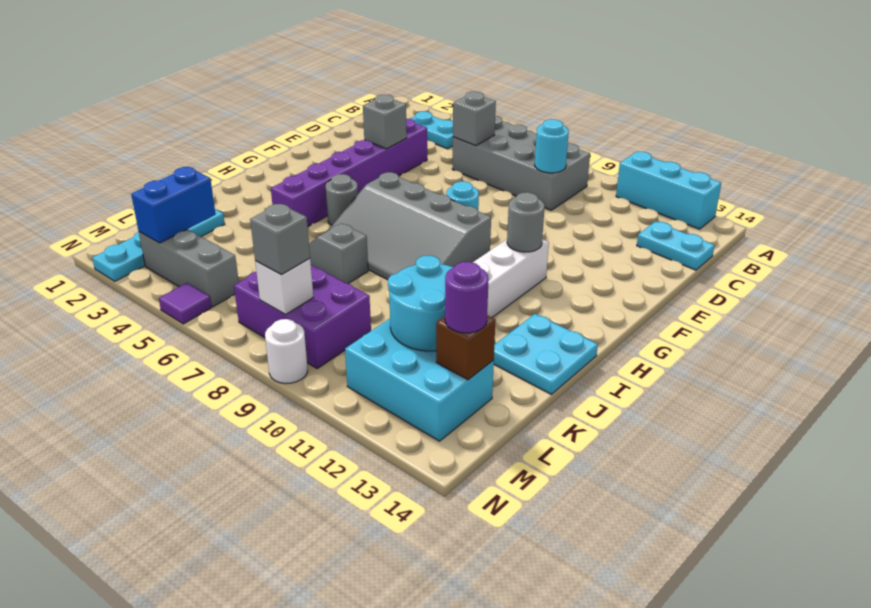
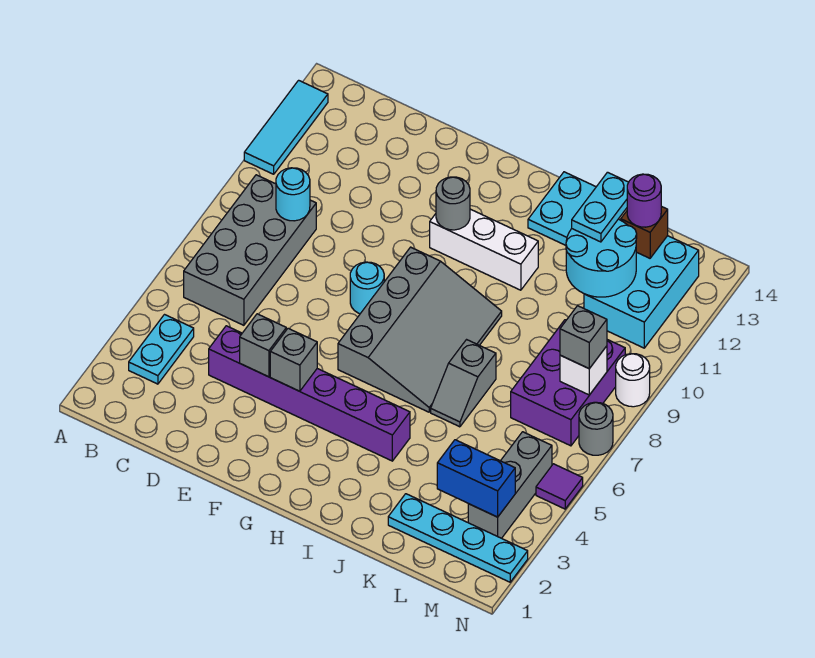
cyan 1x3 brick [616,152,721,229] -> cyan 1x3 tile [244,80,328,174]
grey 1x1 brick [453,92,496,146] -> grey 1x1 brick moved to [270,328,317,391]
cyan 1x2 plate [637,221,715,270] -> cyan 1x2 plate moved to [572,172,629,242]
grey 1x1 round brick [326,174,358,225] -> grey 1x1 round brick moved to [579,402,613,455]

